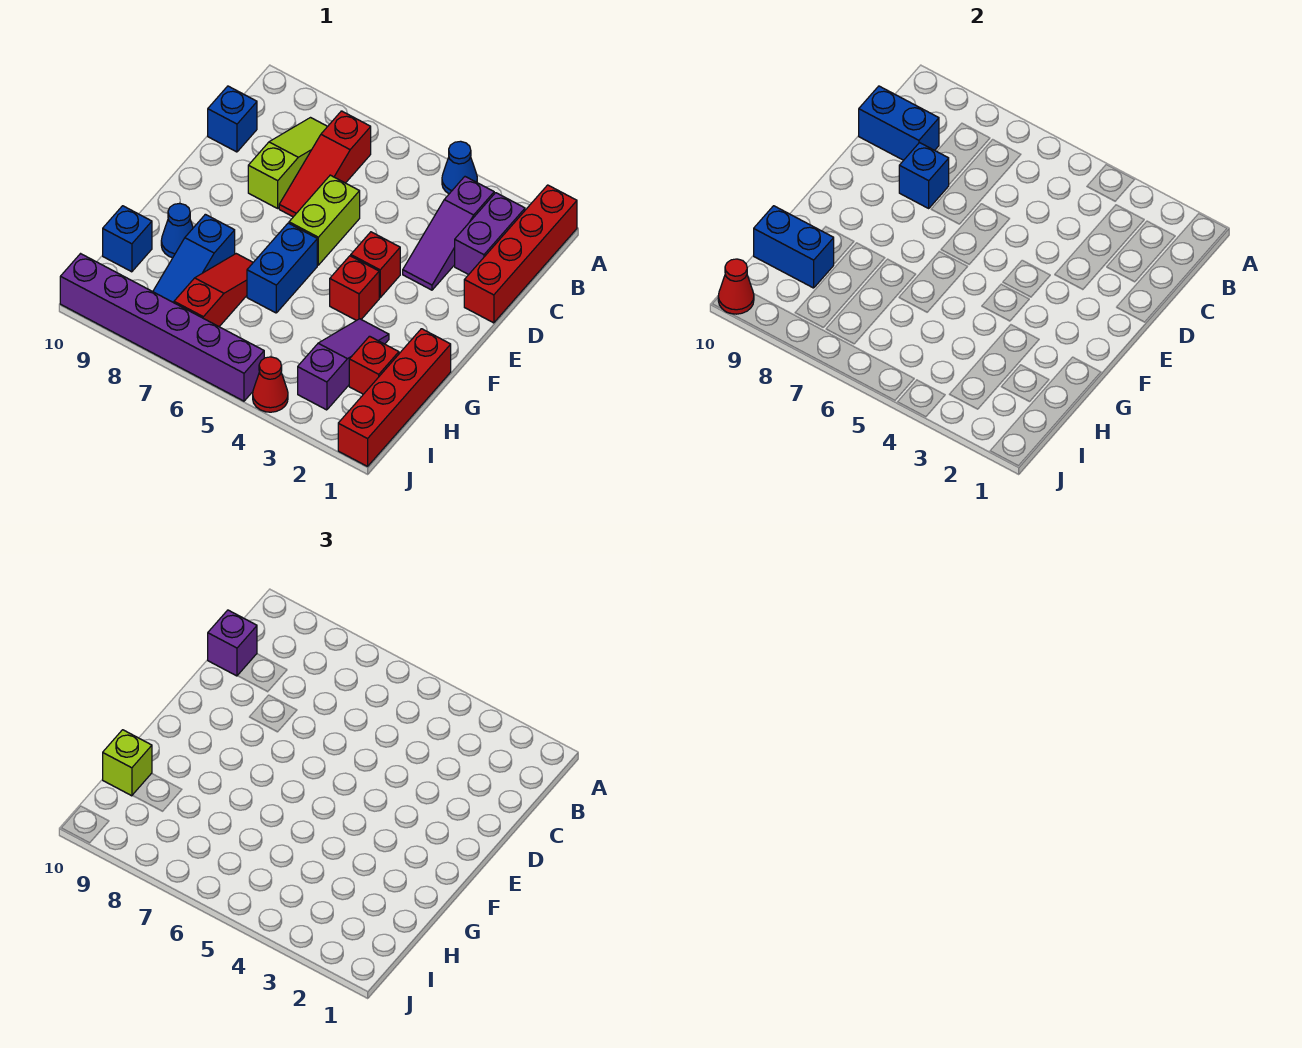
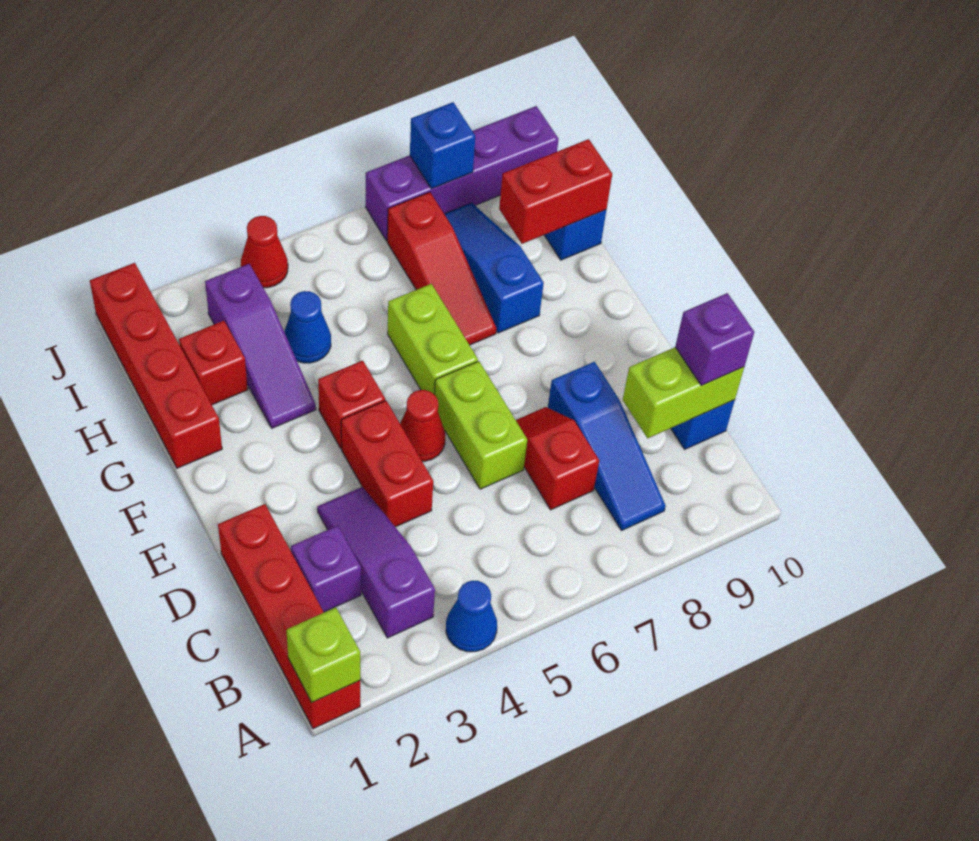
purple 1x2 brick [455,193,525,275] -> purple 1x1 brick [291,525,361,612]
red 1x3 slope [279,111,371,217] -> red 1x2 slope [516,407,599,510]
lime 1x3 slope [248,118,328,208] -> blue 1x3 slope [548,362,666,530]
blue 1x2 brick [859,86,939,160] -> lime 1x2 brick [623,347,744,438]
blue 1x1 brick [899,143,949,208] -> blue 1x1 brick moved to [410,102,475,189]
red 1x1 brick [351,232,400,298] -> red 1x2 brick [341,401,433,527]
blue 1x2 brick [247,223,317,313] -> lime 1x2 brick [388,284,478,394]
blue 1x1 cone [161,203,193,258] -> blue 1x1 cone moved to [284,291,331,363]
blue 1x2 brick [754,206,834,288] -> red 1x2 brick [499,139,612,244]
lime 1x1 brick [103,730,152,796] -> lime 1x1 brick moved to [286,607,360,702]
purple 1x6 brick [60,254,264,401] -> purple 1x4 brick [366,106,559,241]
red 1x1 cone [718,259,754,314] -> red 1x1 cone moved to [400,390,445,461]

